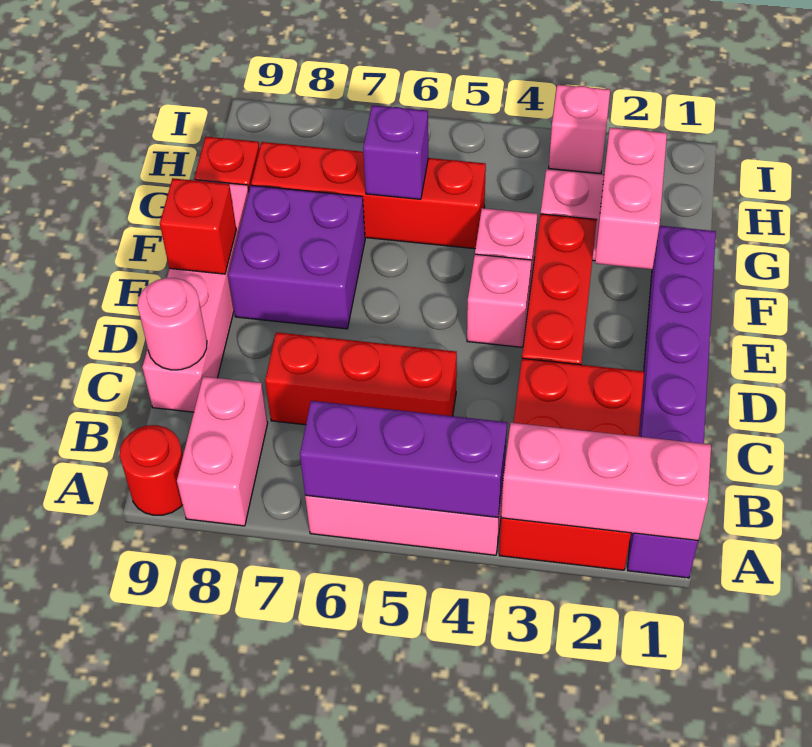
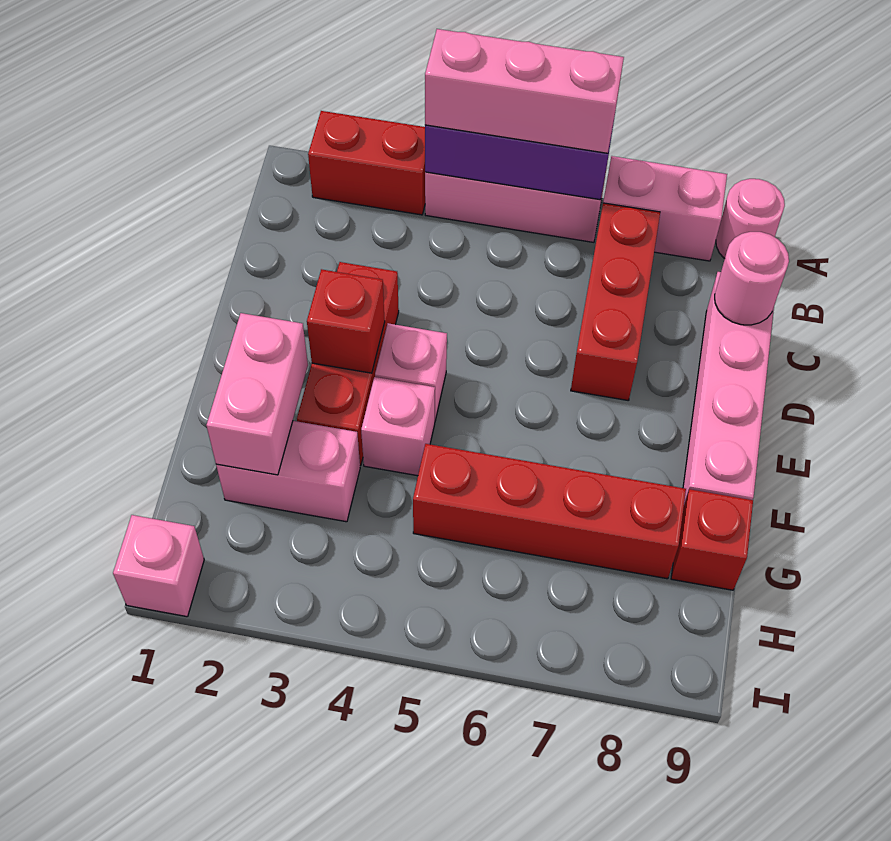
purple 1x6 brick [627,226,716,578] -> none
pink 1x3 brick [501,423,711,540] -> pink 1x3 brick moved to [425,29,624,153]
red 2x3 brick [499,358,644,570] -> red 1x2 brick [308,111,425,215]
pink 1x2 brick [177,376,268,526] -> pink 1x2 brick turned to [603,156,727,261]
red 1x1 round brick [120,425,183,515] -> pink 1x1 round brick [716,179,785,259]
red 1x3 brick [265,332,457,425] -> red 1x3 brick turned to [571,203,660,401]
purple 2x2 brick [228,185,365,329] -> none
red 1x1 brick [160,178,236,274] -> red 1x1 brick moved to [307,269,385,373]
purple 1x1 brick [363,105,428,199] -> none
pink 1x1 brick [549,85,610,174] -> pink 1x1 brick moved to [113,515,204,617]

